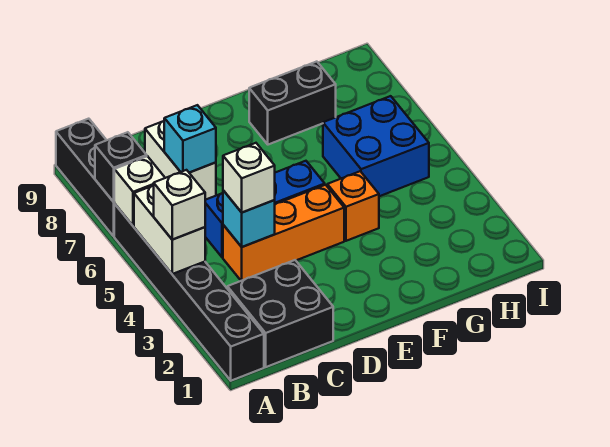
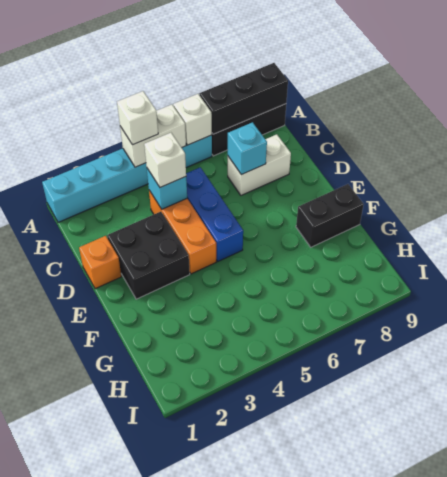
black 1x6 brick [114,204,264,381] -> cyan 1x6 brick [42,135,212,222]
black 1x1 brick [95,132,147,202] -> black 1x3 brick [199,63,288,134]
black 2x2 brick [227,260,333,367] -> black 2x2 brick moved to [107,212,190,299]
orange 1x1 brick [327,171,379,241] -> orange 1x1 brick moved to [79,236,122,289]
black 1x2 brick [249,62,336,145] -> black 1x2 brick turned to [296,184,364,247]
blue 2x2 brick [323,96,429,196] -> none

